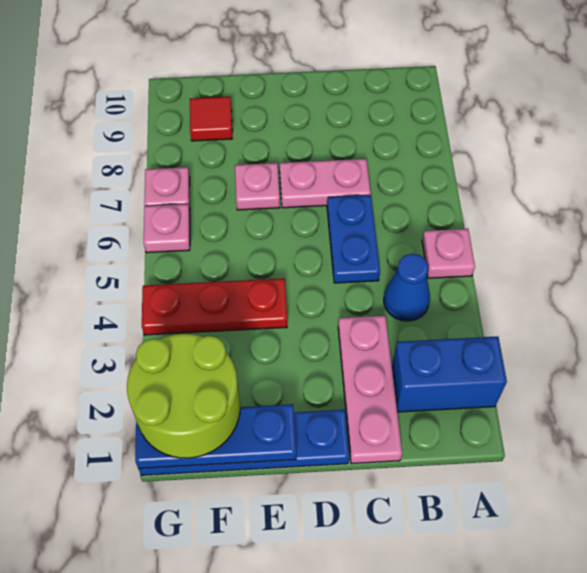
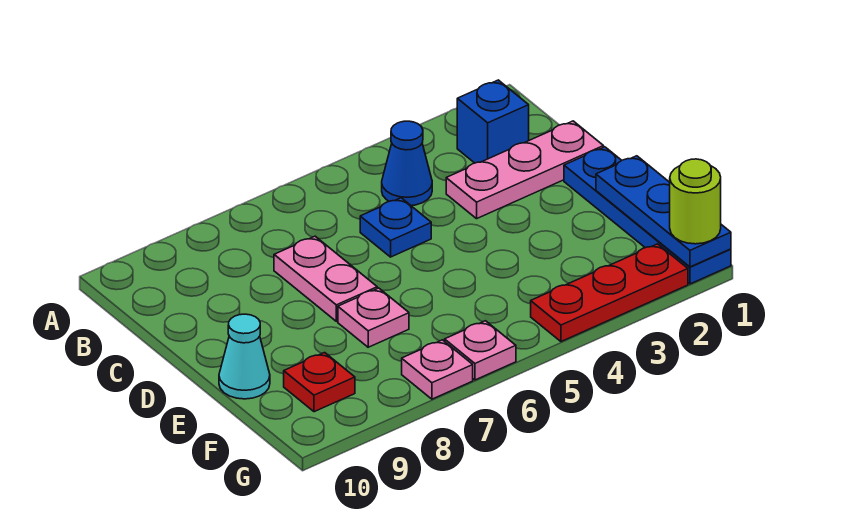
blue 1x2 brick [392,336,507,412] -> blue 1x1 brick [457,80,529,163]
pink 1x1 plate [422,229,475,278] -> none
blue 1x2 plate [327,195,380,283] -> blue 1x1 plate [360,198,431,257]
red 1x3 plate [142,278,287,335] -> red 1x3 plate turned to [531,244,688,342]
none -> cyan 1x1 cone [219,314,270,399]
lime 2x2 round brick [127,334,240,458] -> lime 1x1 round brick [670,159,721,244]
red 1x1 tile [190,97,232,141] -> red 1x1 plate [284,353,355,412]

